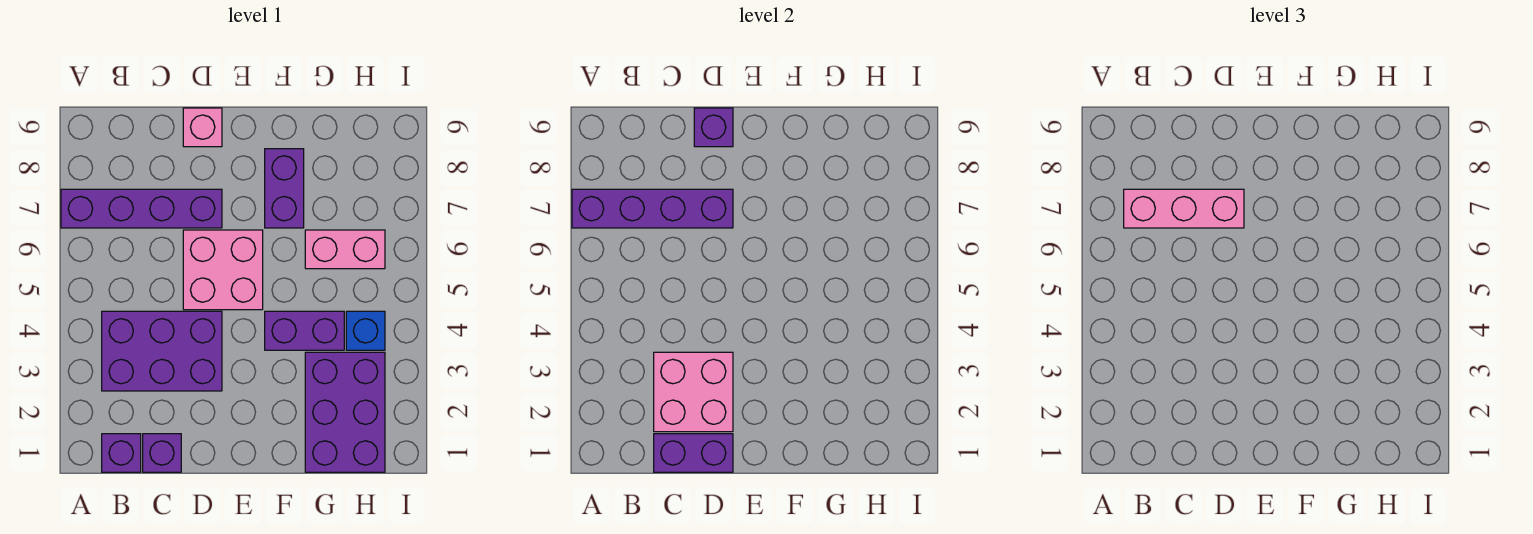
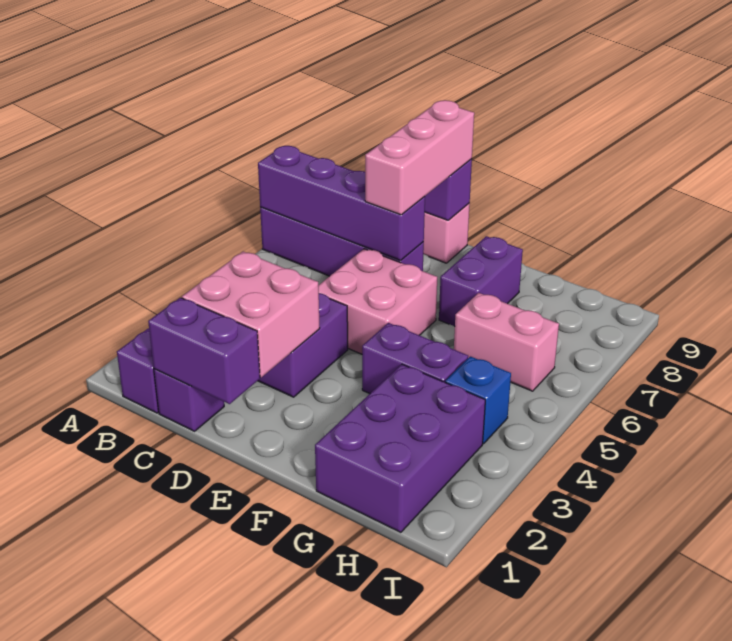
pink 1x3 brick [1124,189,1244,228] -> pink 1x3 brick turned to [365,100,474,215]

